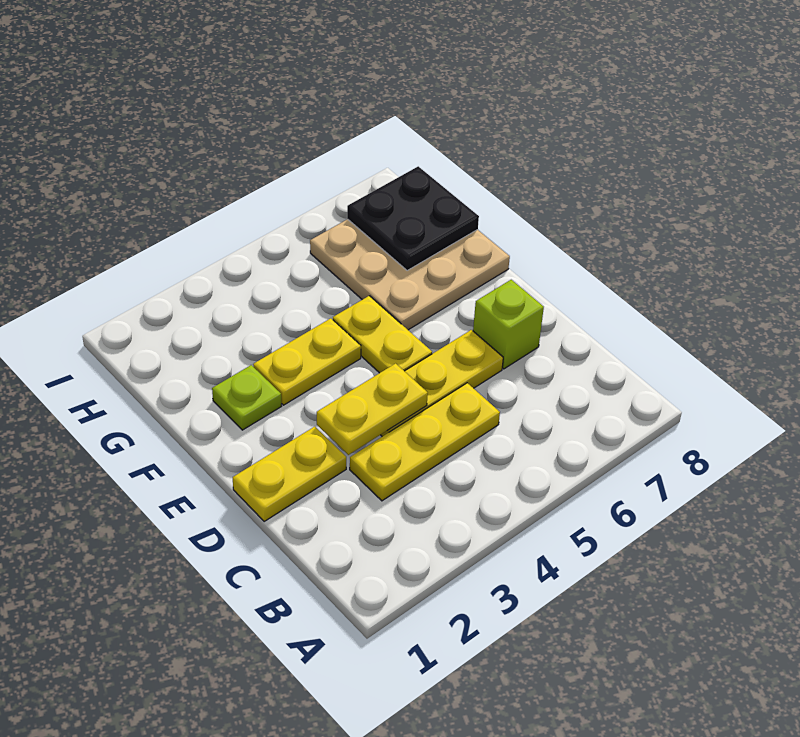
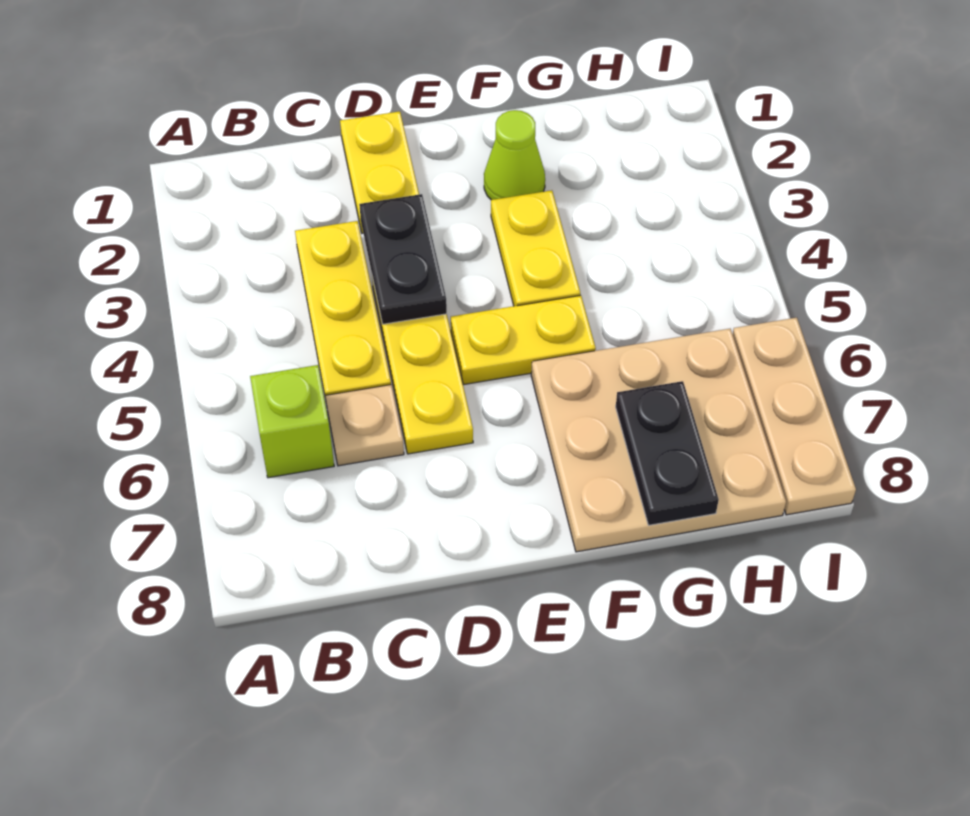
none -> tan 1x1 plate [326,385,404,466]
yellow 1x2 plate [317,363,428,455] -> black 1x2 plate [359,194,447,324]
lime 1x1 brick [473,280,544,369] -> lime 1x1 brick moved to [250,365,334,478]
lime 1x1 plate [212,365,281,430] -> lime 1x1 cone [484,110,545,200]
black 2x2 plate [347,166,479,270] -> black 1x2 plate [616,381,719,525]
none -> tan 1x3 plate [733,318,856,515]

